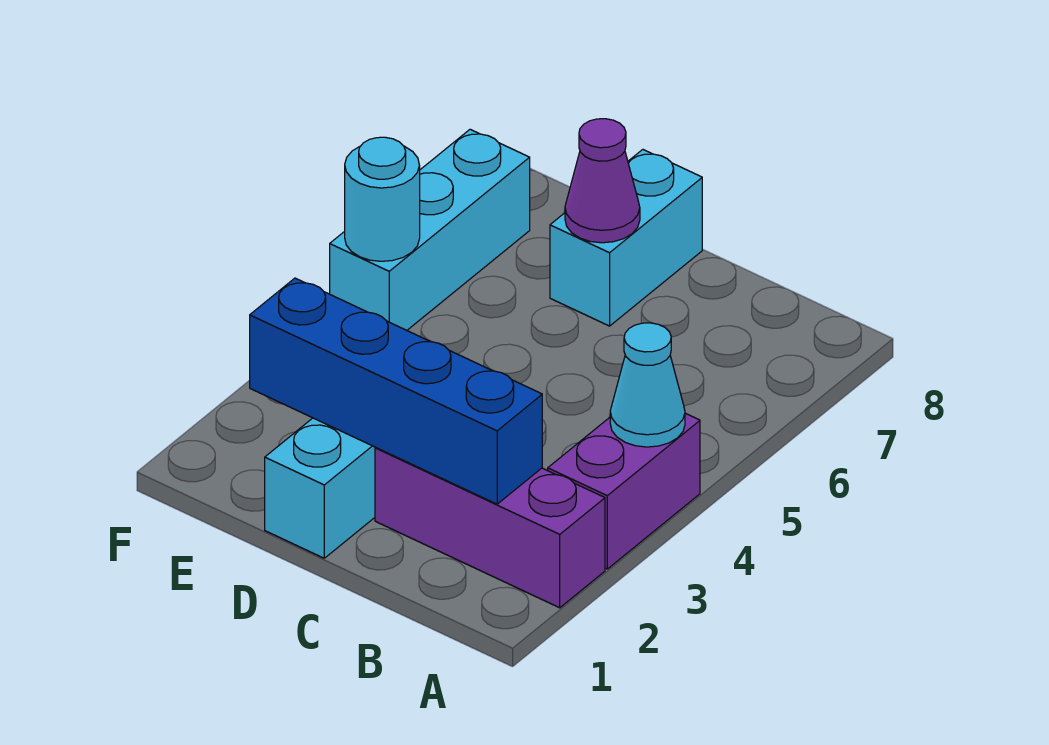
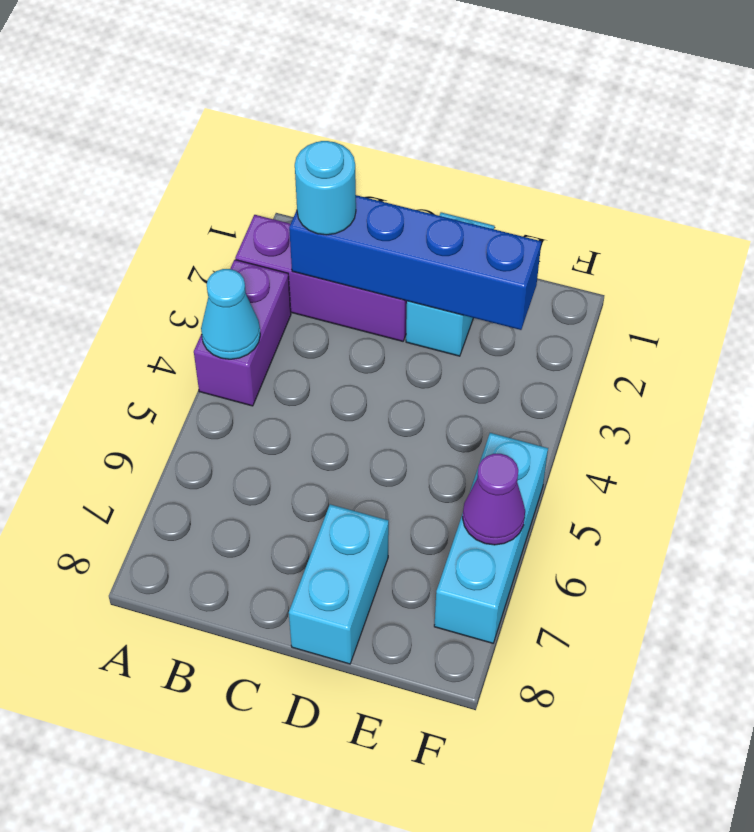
purple 1x1 cone [565,119,640,243] -> purple 1x1 cone moved to [463,454,525,545]
cyan 1x1 round brick [345,137,420,261] -> cyan 1x1 round brick moved to [295,141,356,235]

